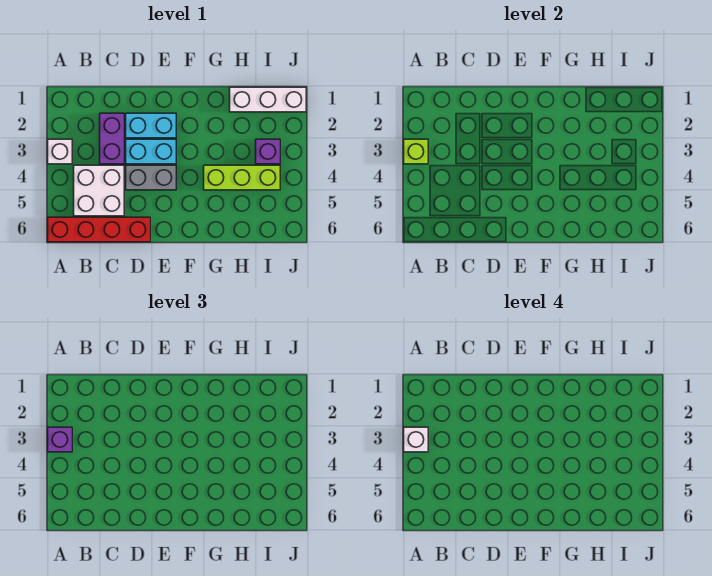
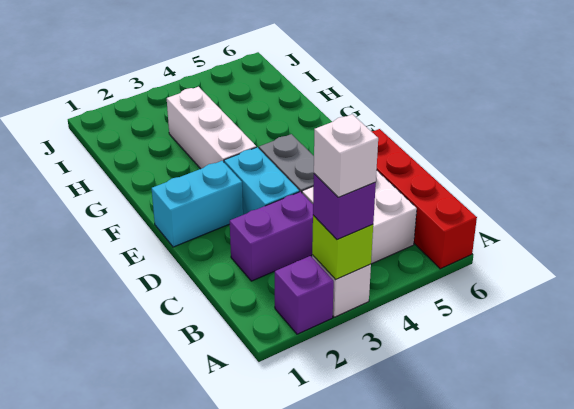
cyan 1x2 brick [126,113,176,138] -> cyan 1x2 brick turned to [152,161,243,247]
lime 1x3 brick [204,165,280,190] -> none
white 1x3 brick [230,87,306,112] -> white 1x3 brick moved to [167,87,256,169]
purple 1x1 brick [256,139,280,164] -> purple 1x1 brick moved to [275,256,334,334]

